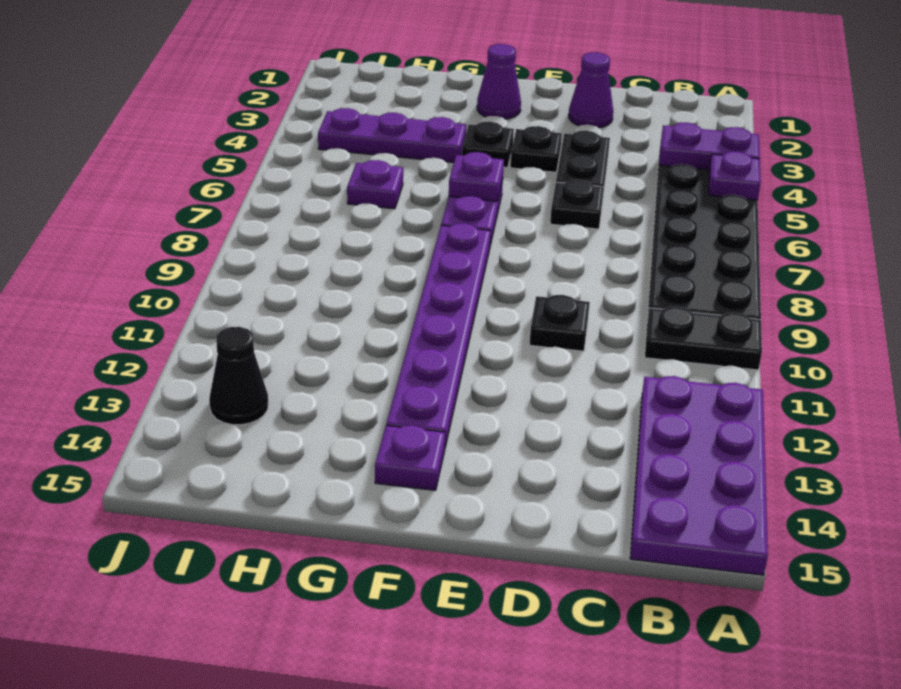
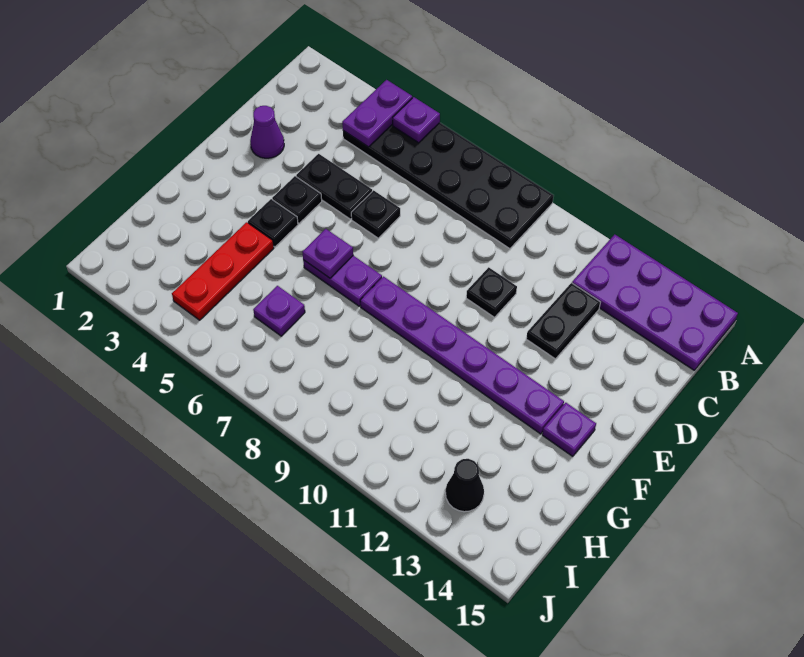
black 1x2 plate [645,307,762,370] -> black 1x2 plate moved to [526,283,600,359]
purple 1x1 cone [477,44,521,119] -> none
purple 1x3 plate [318,108,466,162] -> red 1x3 plate [172,222,274,320]

